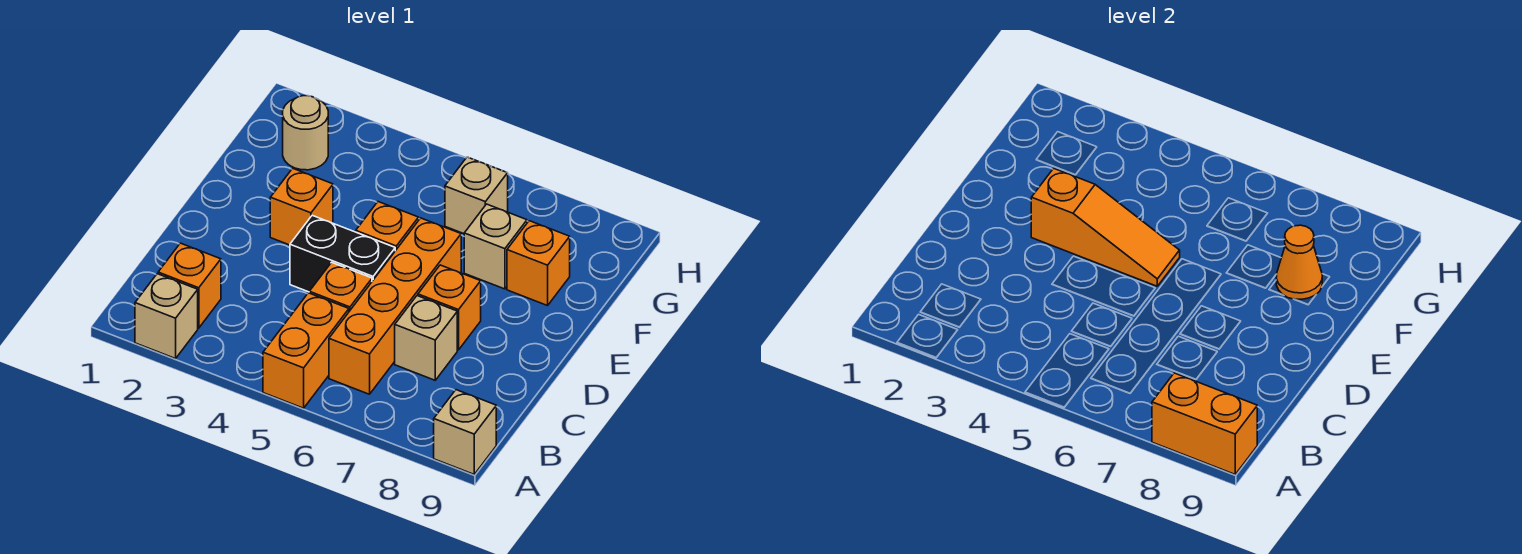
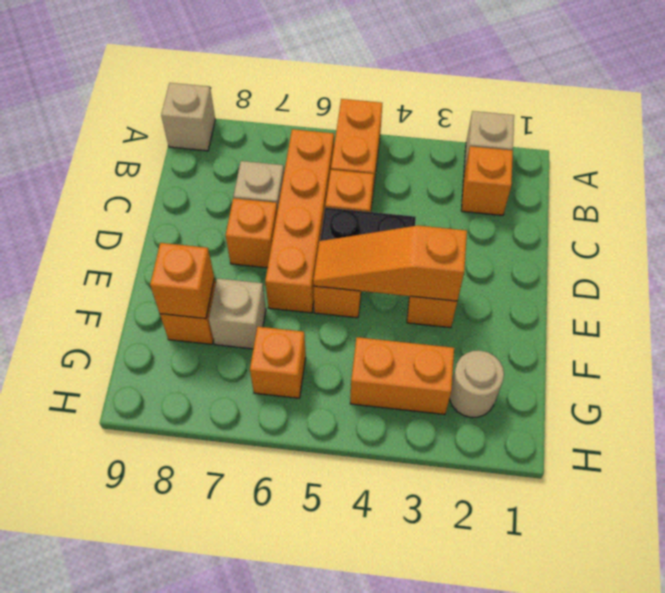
orange 1x2 brick [1152,373,1257,474] -> orange 1x2 brick moved to [350,337,454,414]
orange 1x1 cone [1276,225,1322,299] -> orange 1x1 brick [150,243,214,319]
tan 1x1 brick [445,157,508,234] -> orange 1x1 brick [250,327,306,398]

